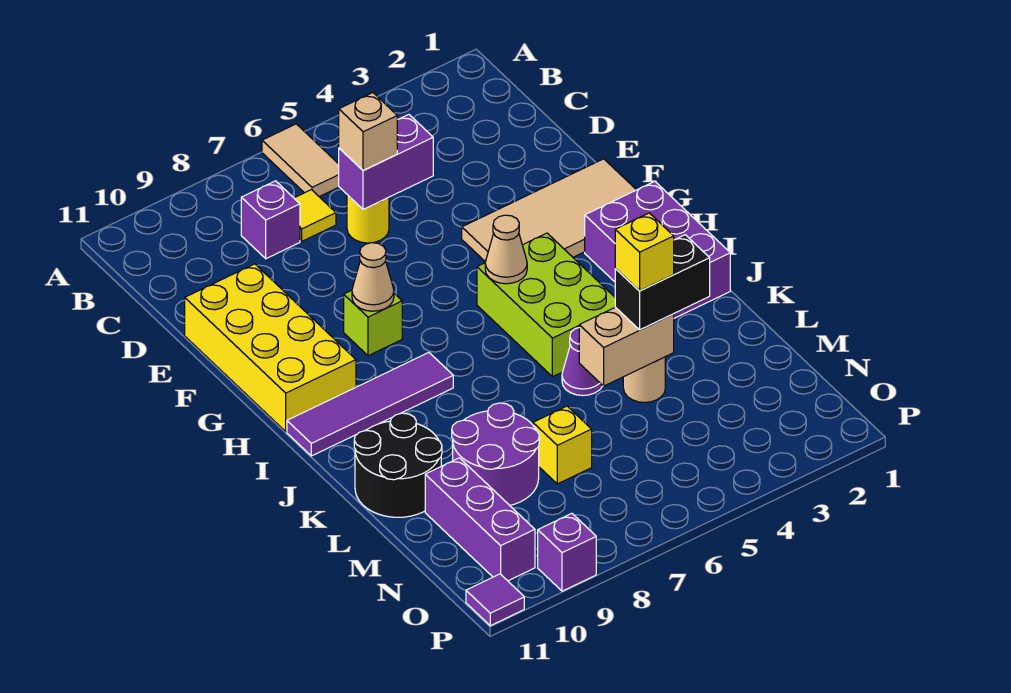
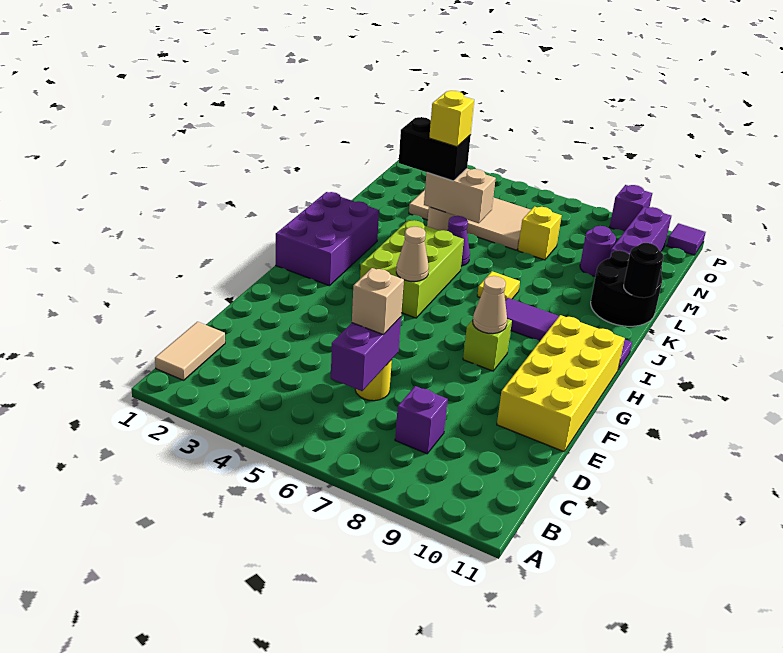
tan 1x2 tile [262,124,339,197] -> tan 1x2 tile moved to [155,322,225,380]
yellow 1x1 tile [294,190,336,241] -> yellow 1x1 tile moved to [477,271,520,300]
purple 1x2 brick [339,114,433,209] -> purple 1x2 brick turned to [331,317,401,391]
tan 2x4 tile [462,159,636,262] -> tan 2x4 tile moved to [409,190,531,250]
none -> black 1x1 round brick [624,243,663,298]
purple 2x2 round brick [452,403,539,505] -> purple 1x1 round brick [580,226,616,276]

